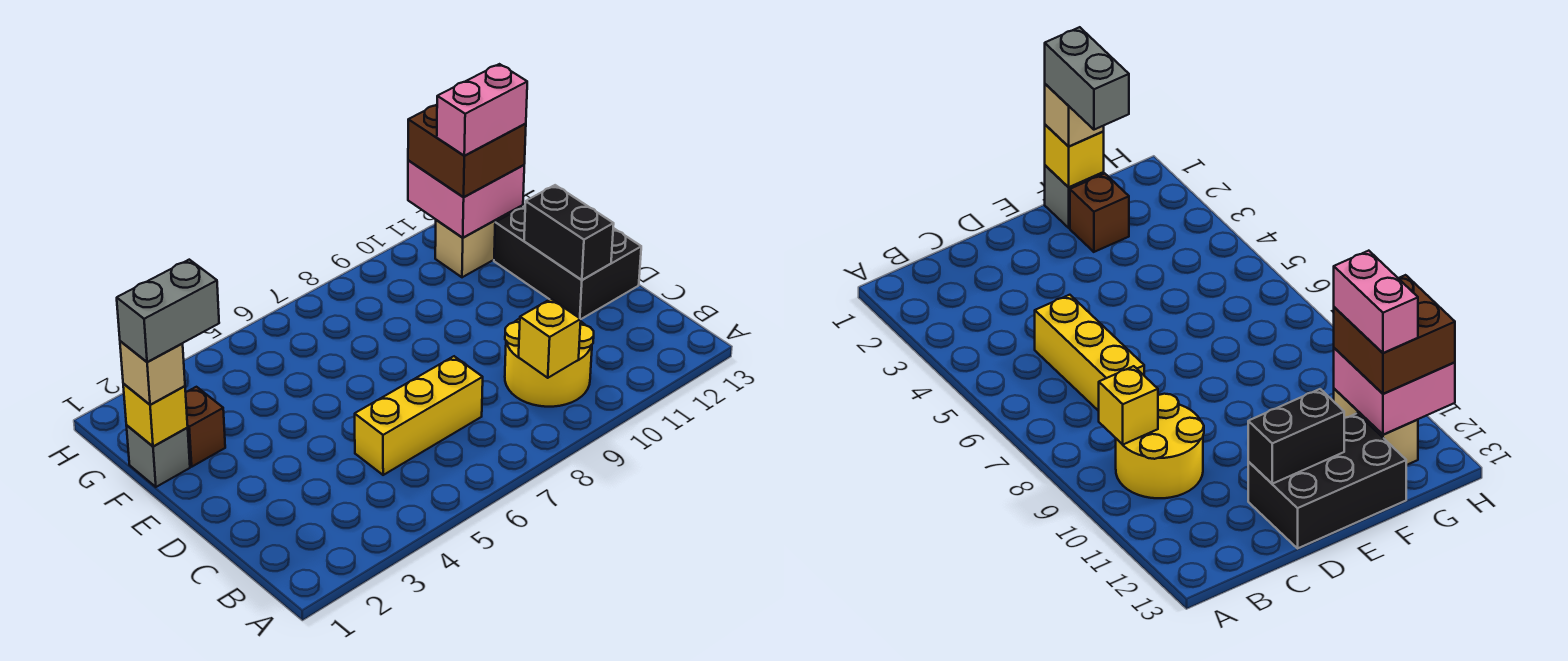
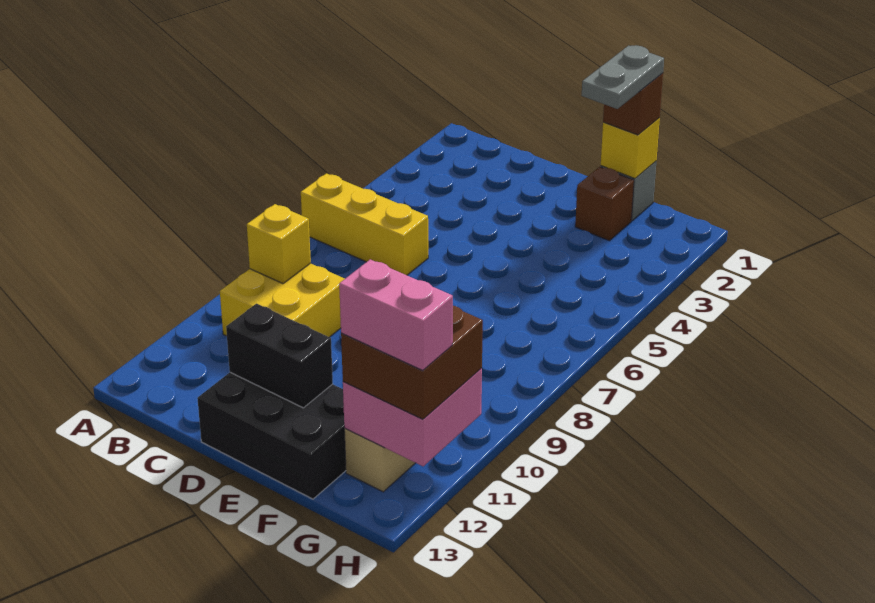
yellow 2x2 round brick [505,318,594,407] -> yellow 2x2 brick [220,263,345,337]
yellow 1x3 brick [355,356,483,475] -> yellow 1x3 brick turned to [301,174,428,275]
tan 1x1 brick [120,341,185,405] -> brown 1x1 brick [603,73,663,135]
grey 1x2 brick [117,260,219,362] -> grey 1x2 plate [582,45,664,109]
pink 1x2 brick [437,64,527,156] -> pink 1x2 brick turned to [339,259,453,370]

